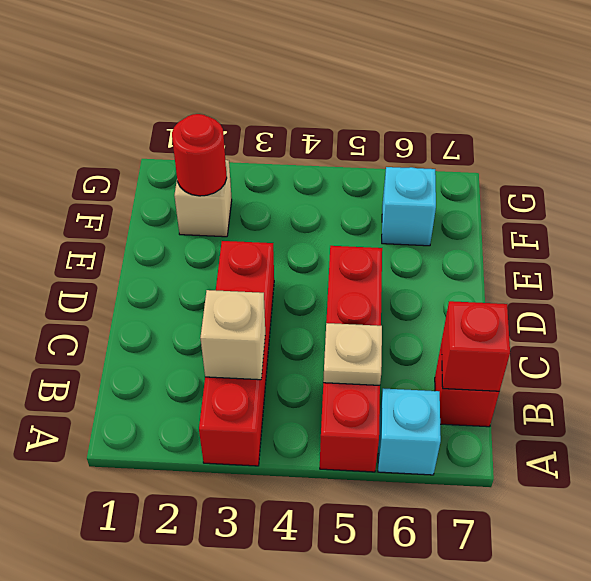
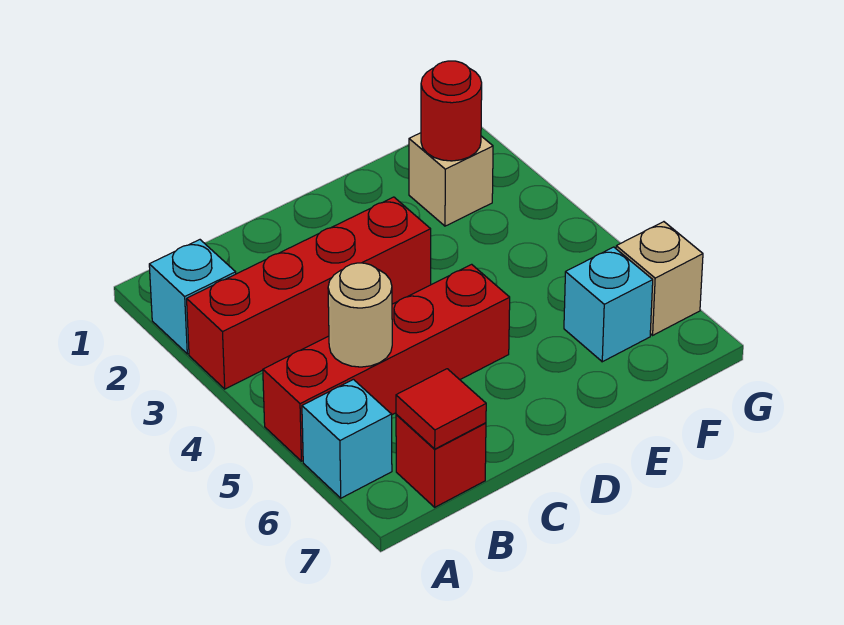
none -> cyan 1x1 brick [149,240,236,354]
tan 1x1 brick [200,290,265,380] -> tan 1x1 brick moved to [616,222,703,335]
tan 1x1 plate [323,323,382,385] -> tan 1x1 round brick [328,263,392,367]
red 1x1 brick [441,301,510,391] -> red 1x1 tile [396,369,486,449]

